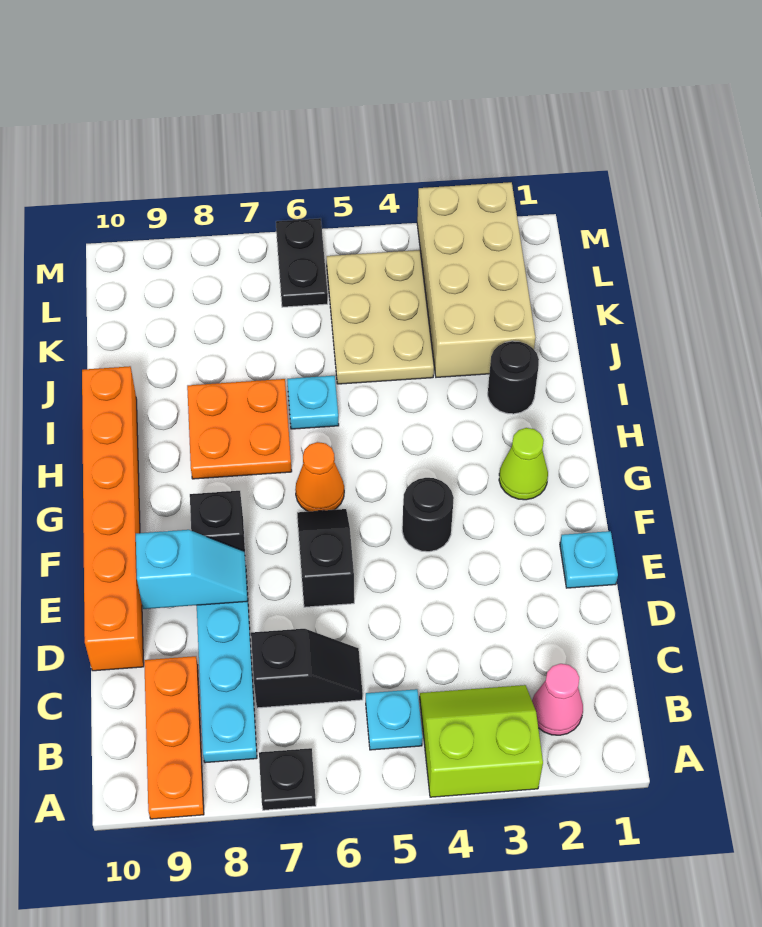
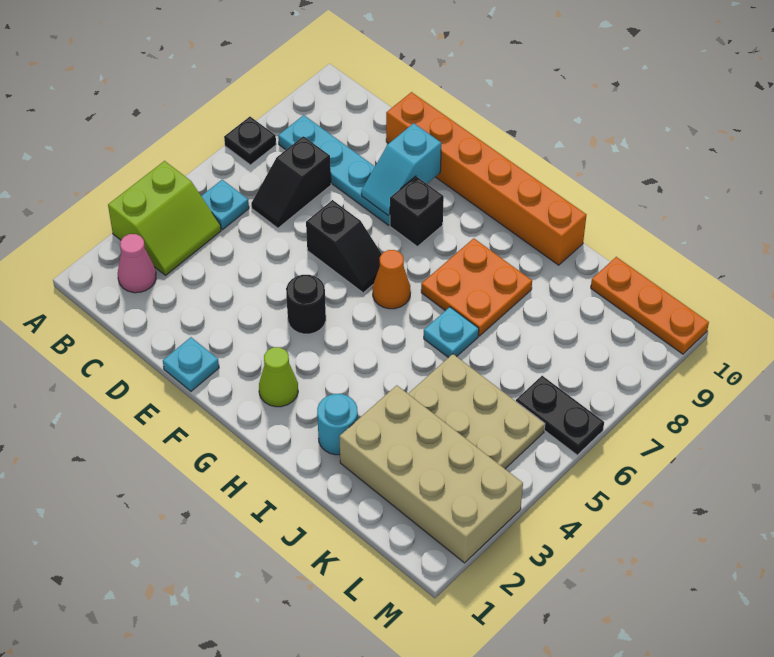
orange 1x3 plate [144,656,204,819] -> orange 1x3 plate moved to [591,257,709,354]
black 1x1 round brick [488,341,539,414] -> cyan 1x1 round brick [317,394,358,455]

